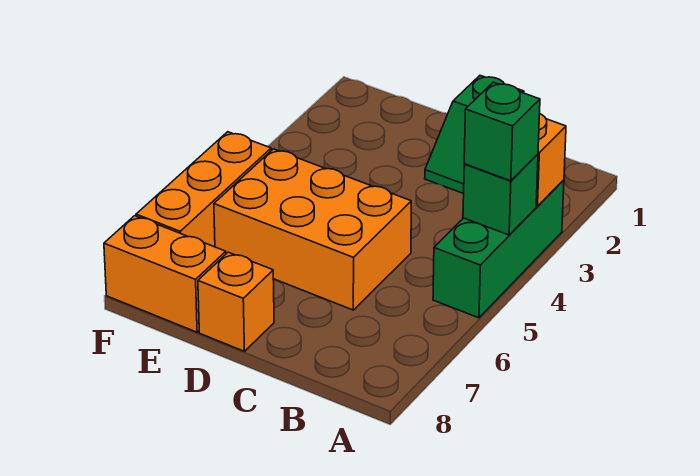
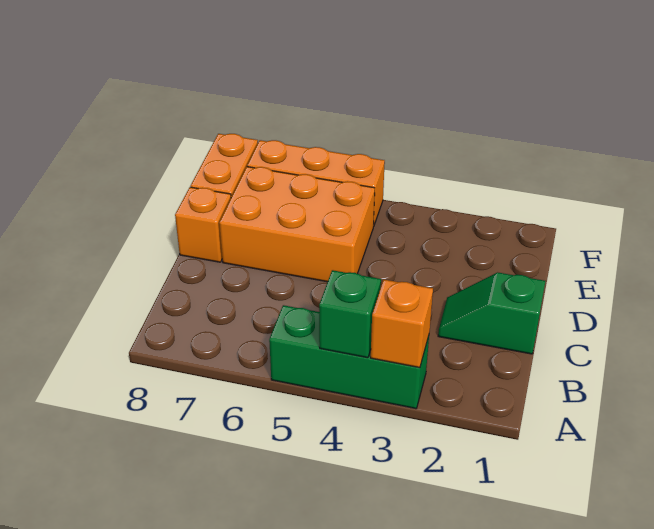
green 1x1 brick [464,82,540,181] -> none
orange 2x3 brick [214,149,411,310] -> orange 2x3 brick turned to [219,167,375,282]

